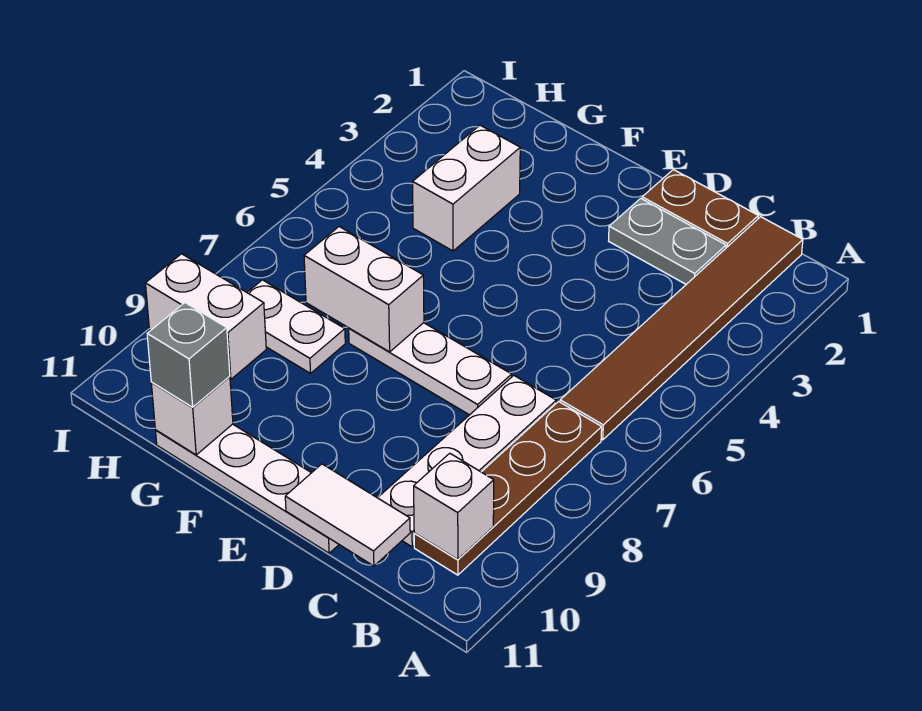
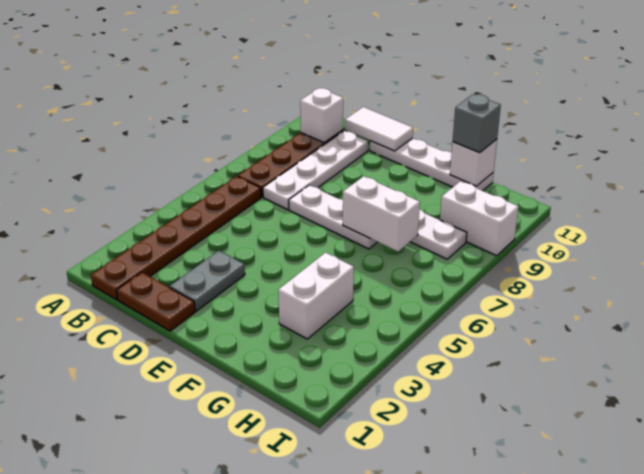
brown 1x6 tile [560,217,803,440] -> brown 1x6 plate [91,176,261,300]
grey 1x2 plate [609,198,726,284] -> grey 1x2 plate turned to [170,251,245,311]

